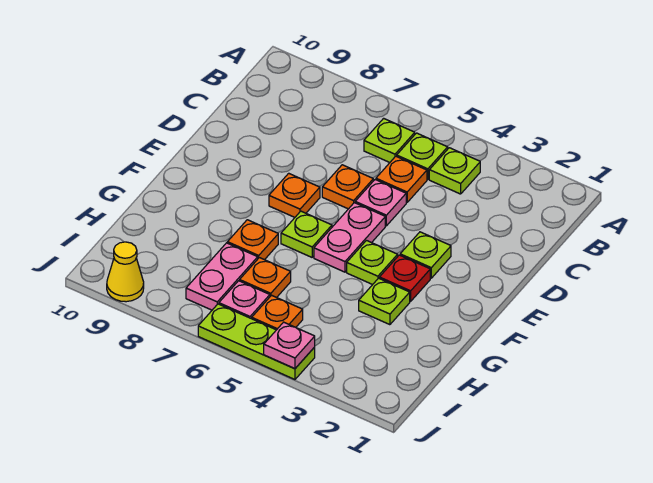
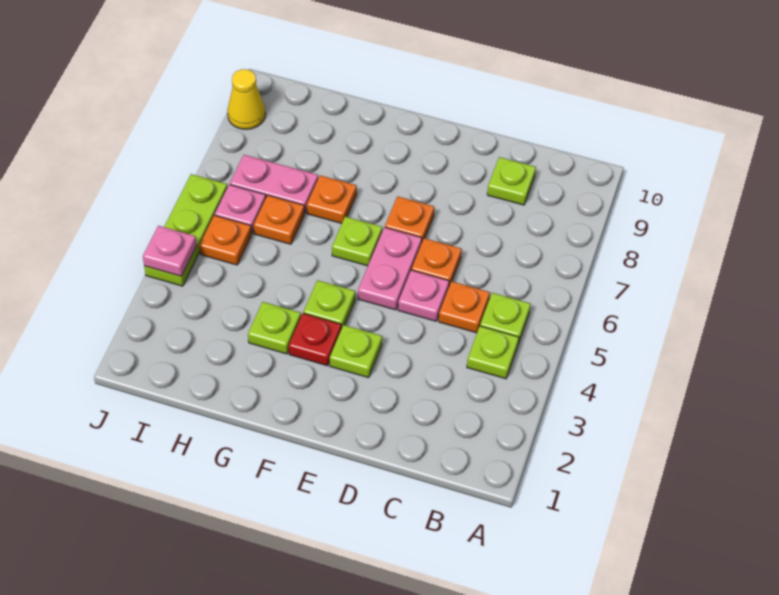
lime 1x1 plate [364,118,415,162] -> lime 1x1 plate moved to [487,157,536,205]
pink 1x2 plate [314,203,385,272] -> pink 1x2 plate turned to [358,227,422,310]

